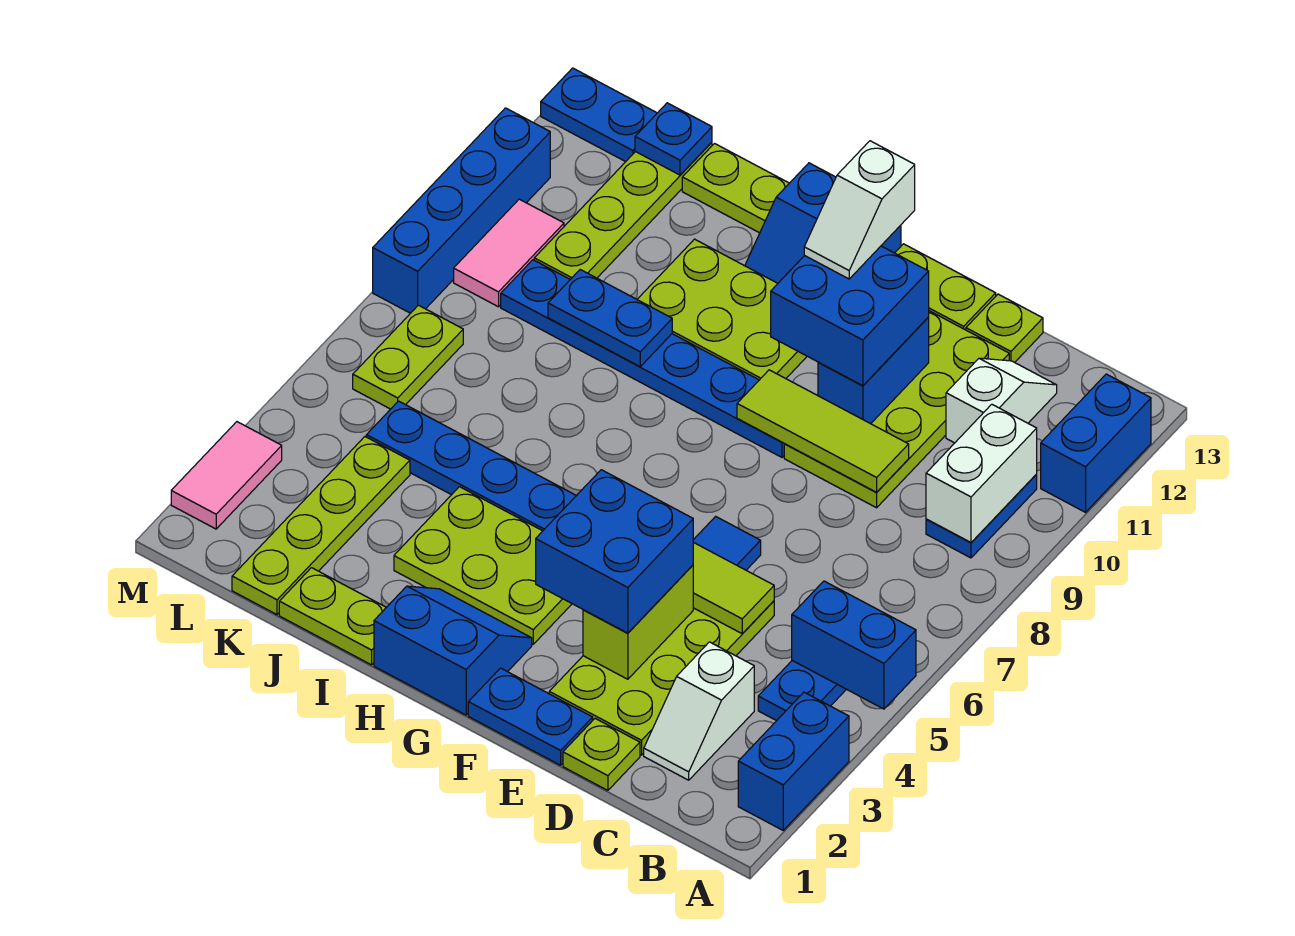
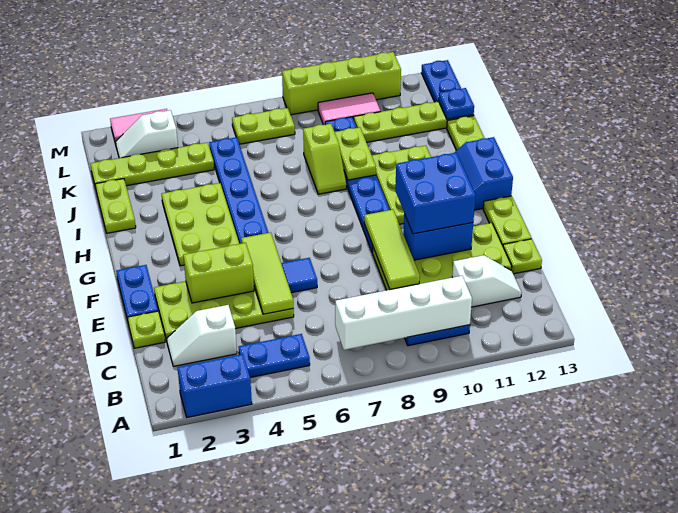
blue 1x2 brick [792,581,916,709] -> none
blue 1x2 brick [1041,374,1151,512] -> none
white 1x2 brick [926,404,1037,542] -> white 1x4 brick [335,276,472,350]
blue 2x2 brick [536,470,693,633] -> none
white 1x2 slope [804,141,915,279] -> white 1x2 slope moved to [116,110,178,158]
blue 2x2 slope [374,586,532,715] -> none
none -> lime 1x2 slope [303,124,346,194]
blue 1x2 plate [548,270,672,367] -> lime 1x2 plate [335,127,376,180]
blue 1x4 brick [373,108,550,313] -> lime 1x4 brick [282,52,401,115]

